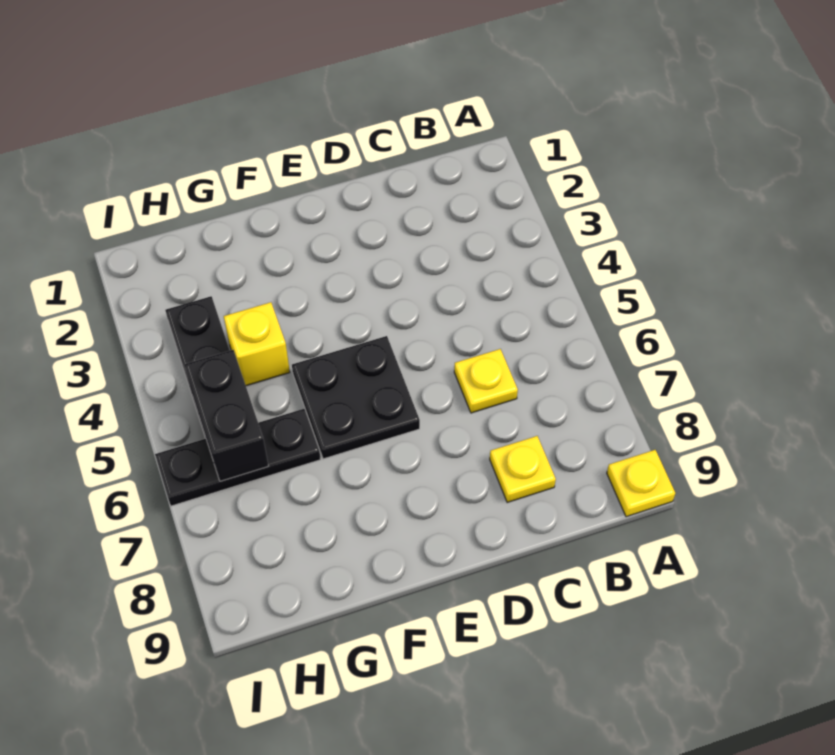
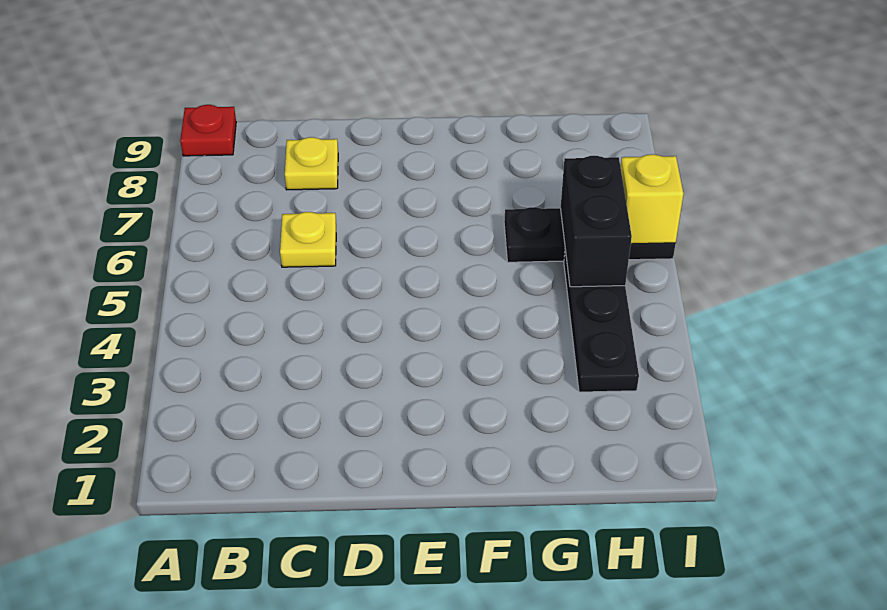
yellow 1x1 plate [607,450,675,517] -> red 1x1 plate [180,105,236,156]
black 2x2 plate [292,336,420,459] -> none
yellow 1x1 brick [224,302,290,386] -> yellow 1x1 brick moved to [621,154,683,244]

